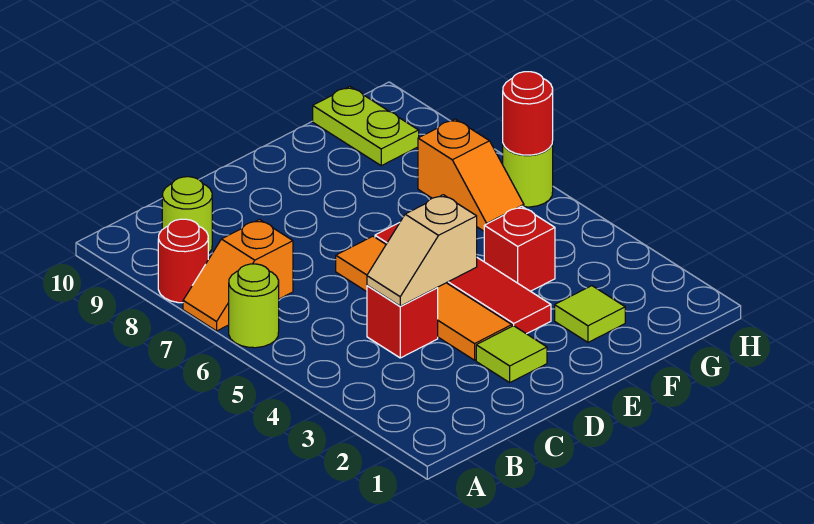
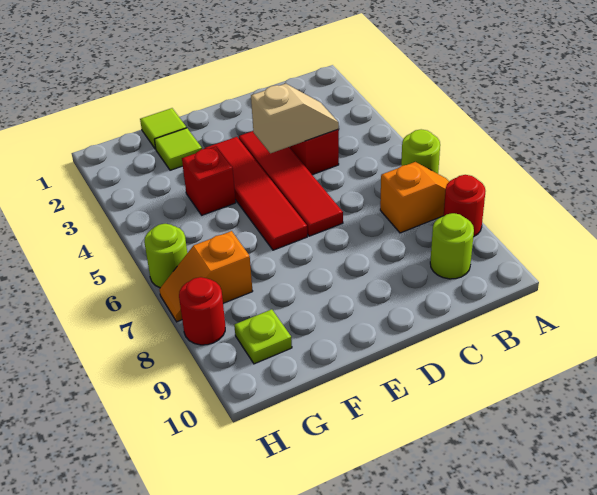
lime 1x1 tile [476,326,547,382] -> lime 1x1 tile moved to [140,108,186,149]
orange 1x4 tile [336,236,512,360] -> red 1x4 tile [239,131,343,236]
orange 1x2 slope [418,119,524,231] -> orange 1x2 slope turned to [159,231,253,322]
lime 1x2 plate [313,87,419,166] -> lime 1x1 plate [234,309,292,364]
red 1x1 round brick [503,72,553,155] -> red 1x1 round brick moved to [179,277,225,345]

